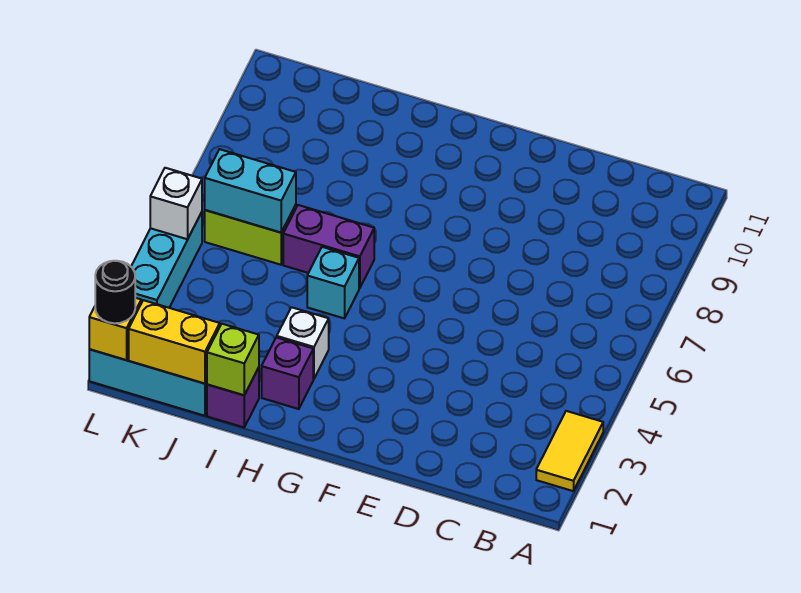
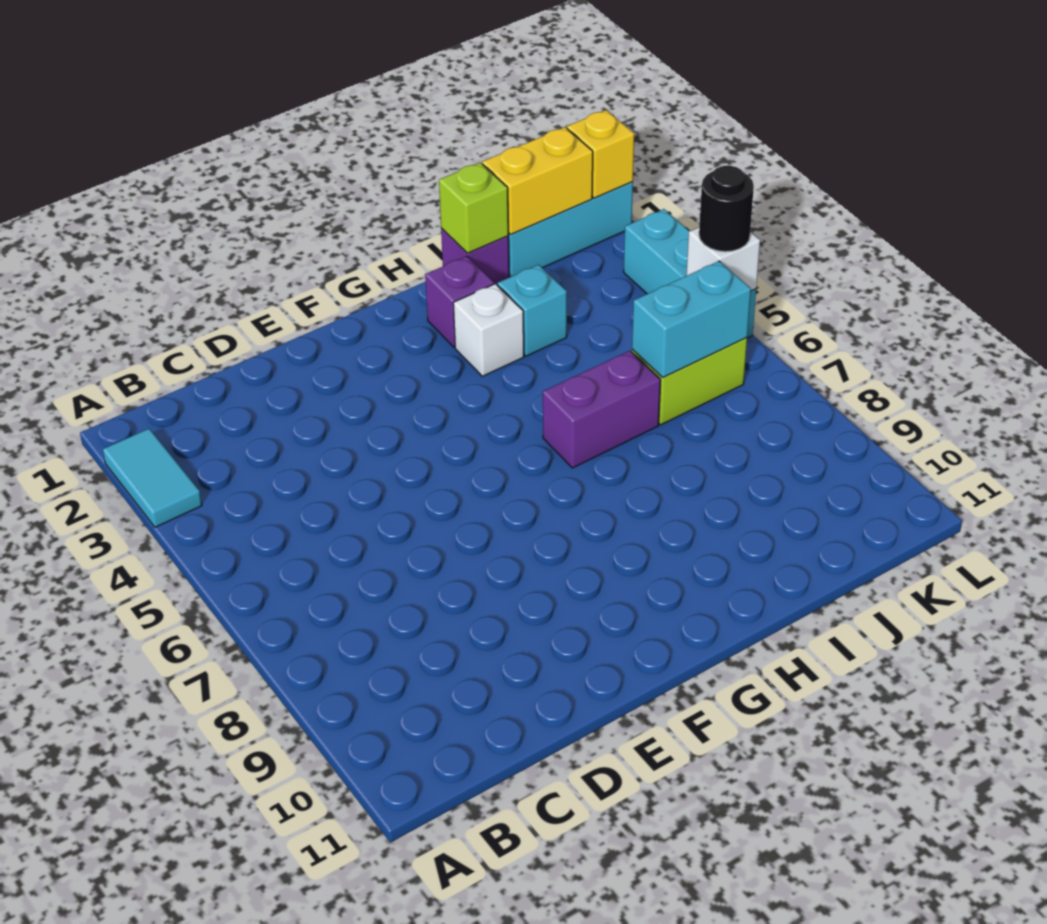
yellow 1x2 tile [536,411,603,491] -> cyan 1x2 tile [103,429,202,527]
cyan 1x1 brick [307,247,359,318] -> cyan 1x1 brick moved to [497,265,567,356]
black 1x1 round brick [95,261,135,323] -> black 1x1 round brick moved to [699,166,754,252]

